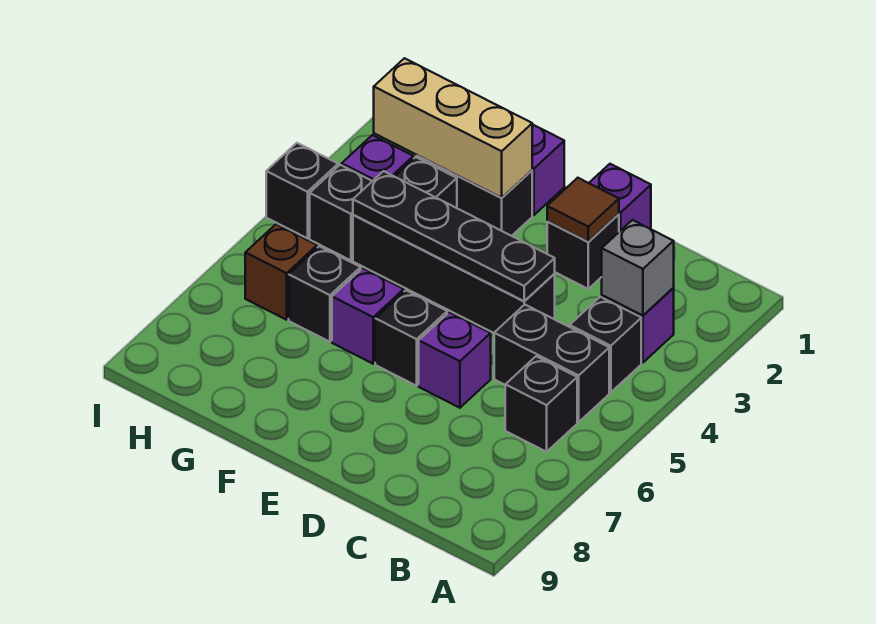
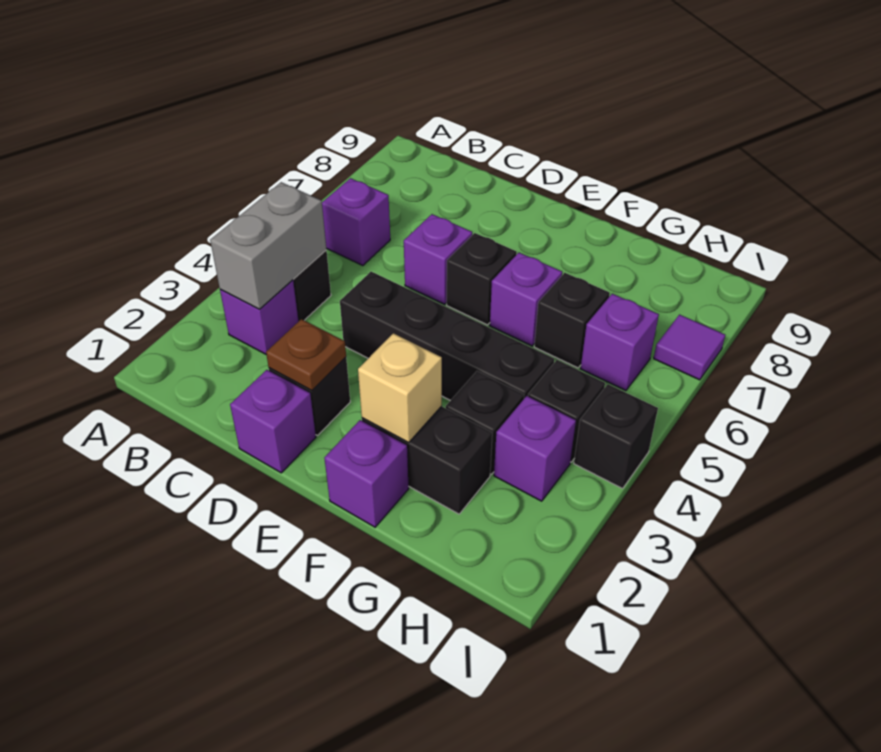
grey 1x1 brick [602,220,674,315] -> grey 1x2 brick [210,182,326,309]
black 1x2 brick [494,305,609,422] -> none
black 1x1 brick [505,356,577,452] -> purple 1x1 brick [322,178,390,266]
brown 1x1 tile [547,178,619,242] -> brown 1x1 plate [266,319,346,390]
black 1x4 plate [353,171,555,301] -> none
tan 1x3 brick [374,58,532,198] -> tan 1x1 brick [358,333,442,442]
brown 1x1 brick [245,224,317,320] -> purple 1x1 brick [581,294,659,391]
none -> purple 1x1 tile [654,315,725,380]

